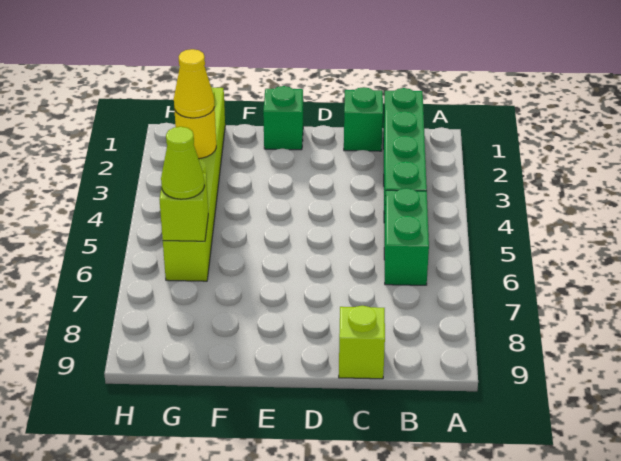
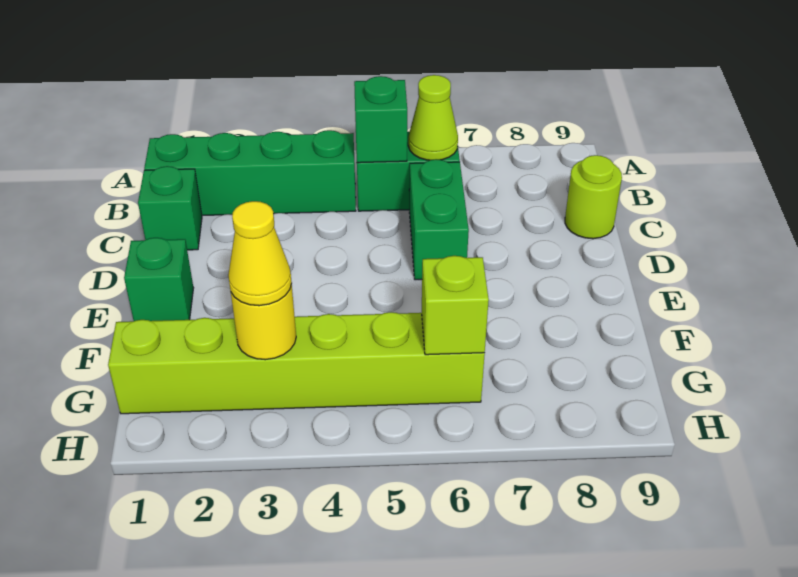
none -> green 1x1 brick [354,76,407,163]
none -> green 1x2 brick [409,159,469,280]
lime 1x1 brick [339,306,385,379] -> lime 1x1 round brick [565,155,622,239]
lime 1x1 cone [161,127,205,199] -> lime 1x1 cone moved to [408,75,458,160]

